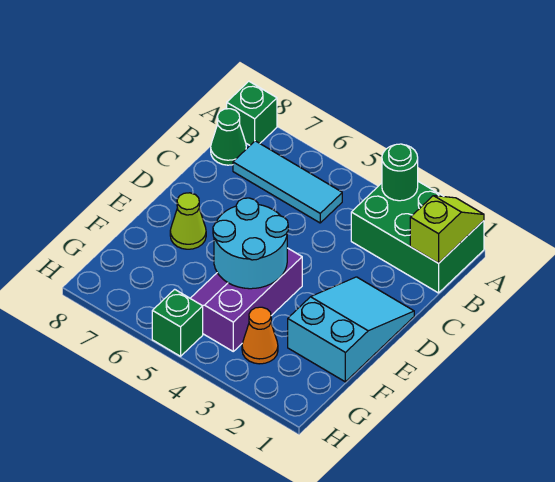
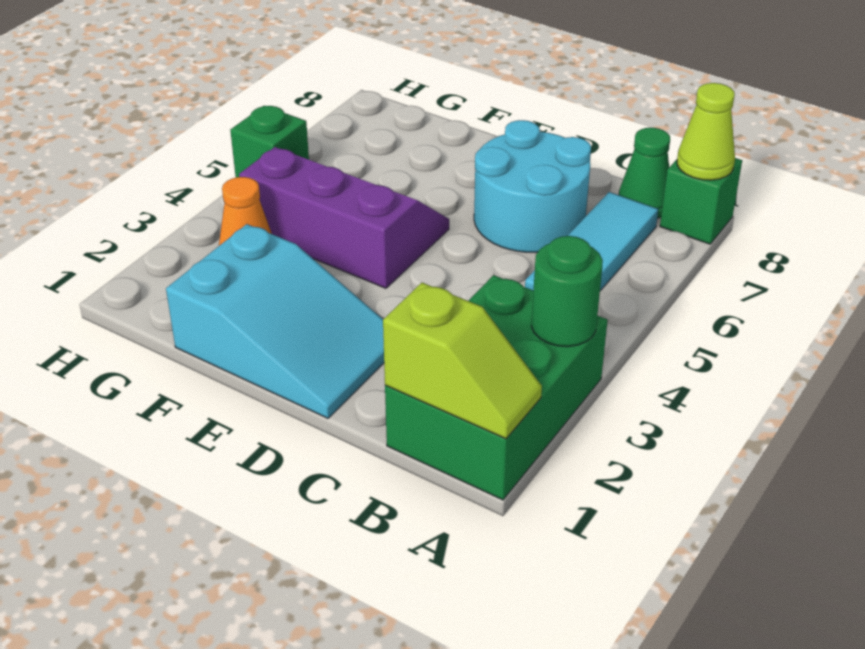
cyan 2x2 round brick [213,198,288,289] -> cyan 2x2 round brick moved to [474,120,591,253]
lime 1x1 cone [170,193,206,249] -> lime 1x1 cone moved to [677,83,735,180]

